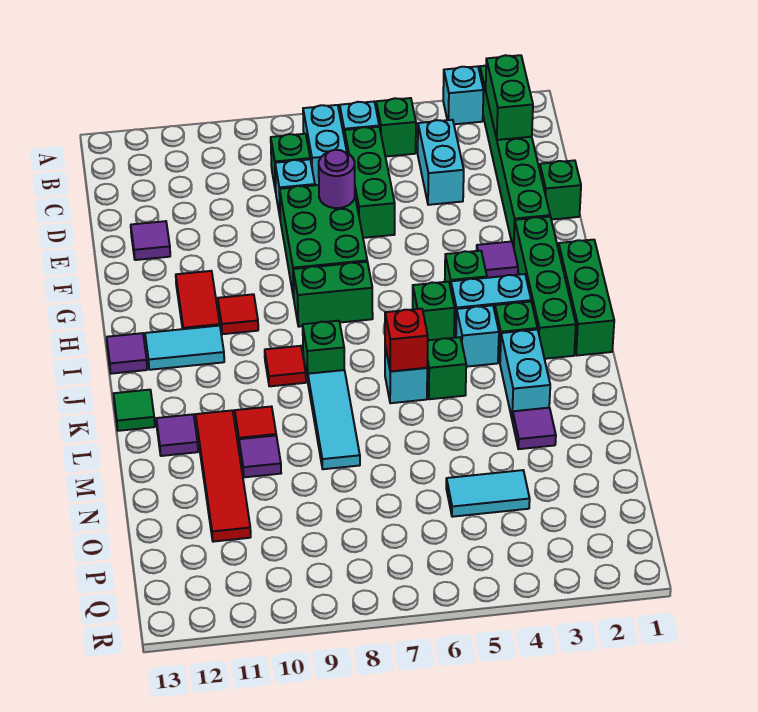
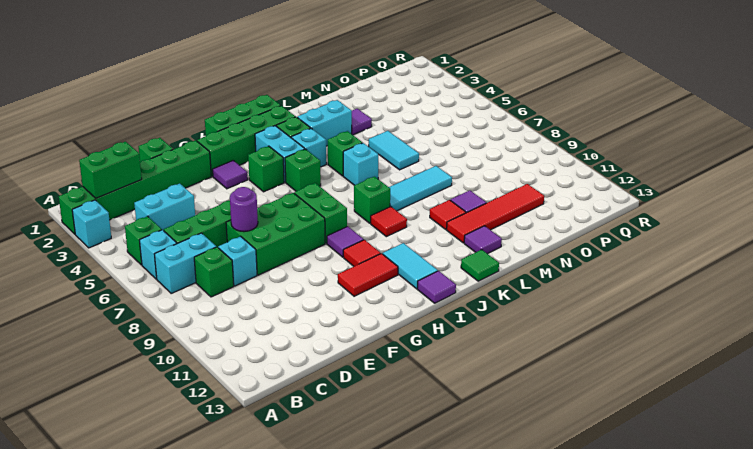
purple 1x1 tile [131,221,170,260] -> purple 1x1 tile moved to [327,226,364,257]
red 1x1 brick [385,309,428,371] -> none
cyan 1x2 tile [446,470,530,517] -> cyan 1x2 tile moved to [369,131,419,170]

